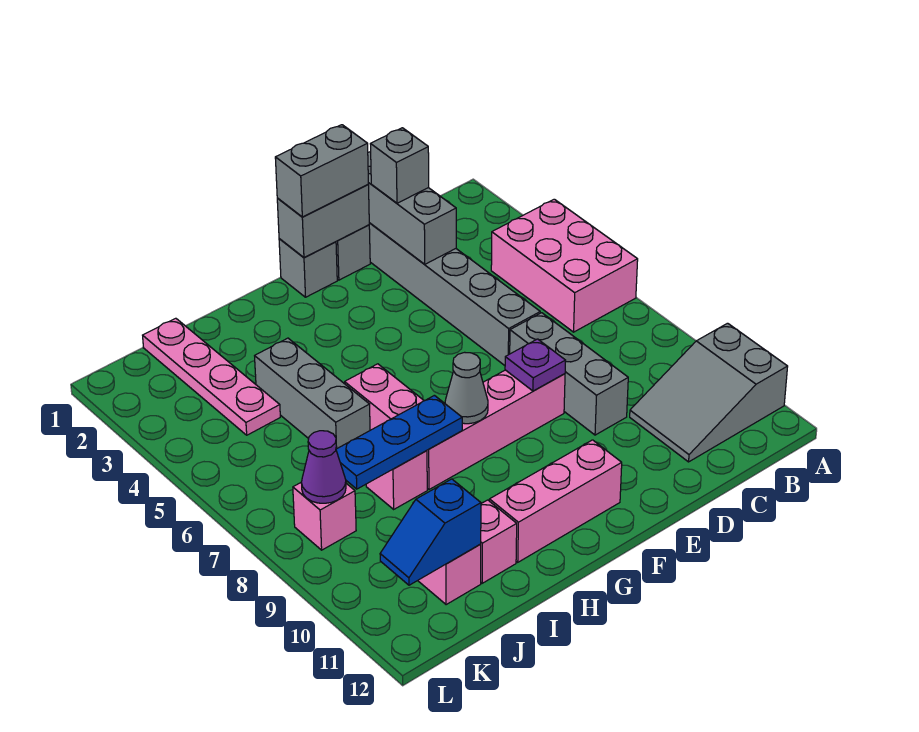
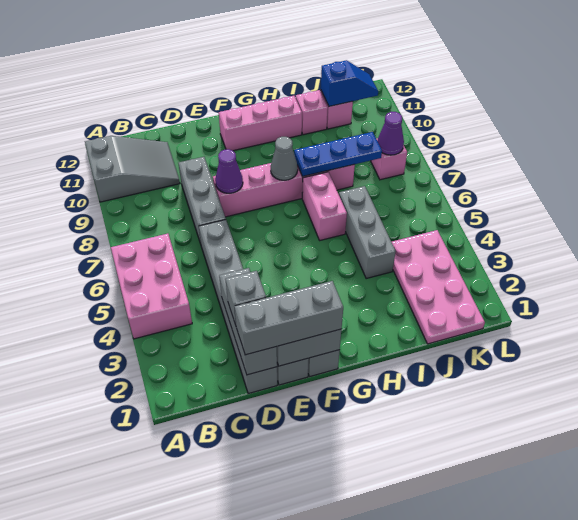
grey 1x2 brick [275,125,368,217] -> grey 1x3 brick [234,281,343,355]
purple 1x1 plate [505,339,566,391] -> purple 1x1 cone [215,149,243,193]
pink 1x4 plate [143,318,280,435] -> pink 2x4 plate [392,230,485,344]

